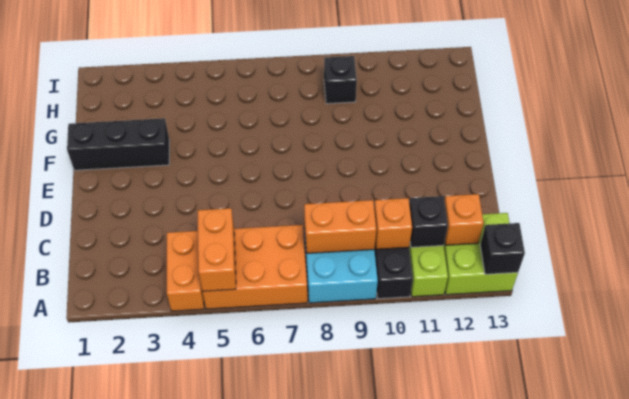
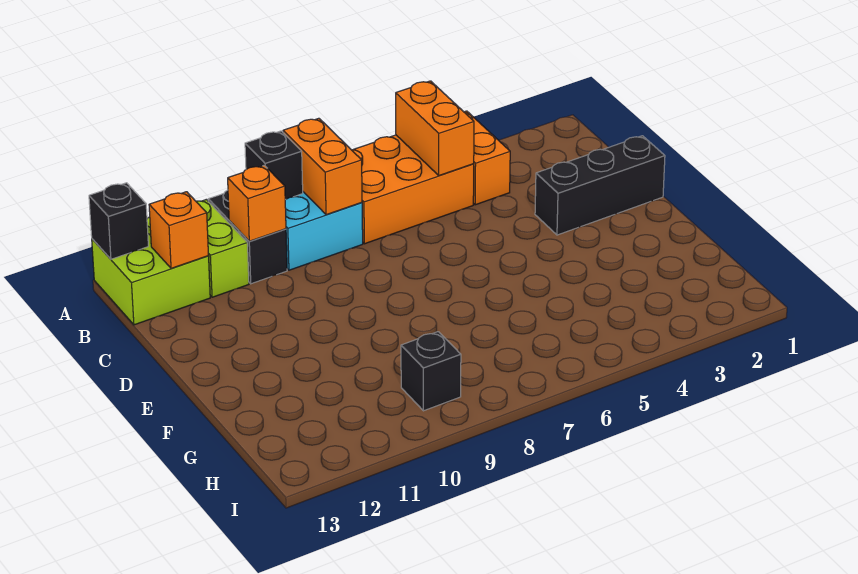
orange 1x2 brick [304,200,376,253] -> orange 1x2 brick turned to [283,118,362,215]
black 1x1 brick [409,196,448,247] -> black 1x1 brick moved to [245,131,303,200]
black 1x3 brick [67,118,169,170] -> black 1x3 brick moved to [535,136,665,235]

